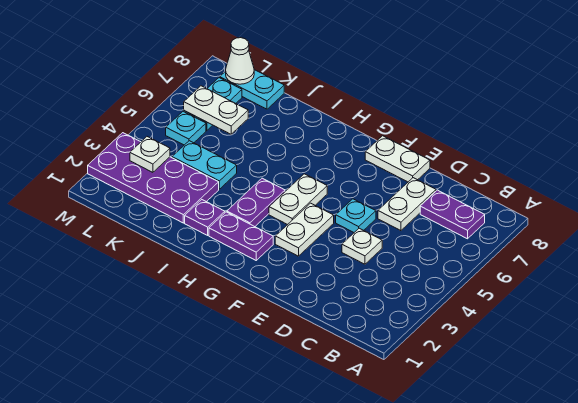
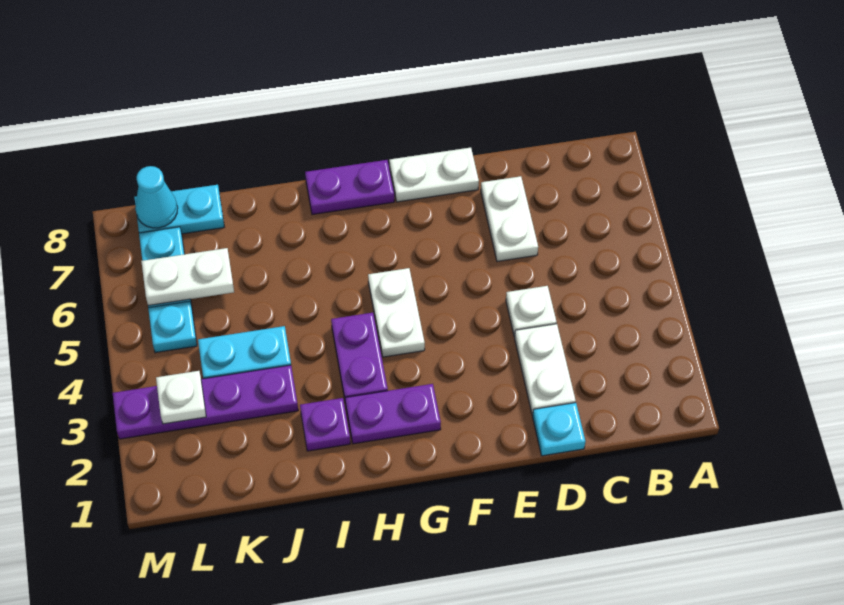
purple 1x2 plate [420,190,485,239] -> purple 1x2 plate moved to [305,160,394,215]
cyan 1x1 plate [336,199,376,232] -> cyan 1x1 plate moved to [533,403,585,456]
white 1x2 plate [275,203,334,256] -> white 1x2 plate moved to [515,324,576,415]
purple 2x4 plate [88,133,219,223] -> purple 1x4 plate [113,365,298,439]
white 1x1 cone [226,38,254,84] -> cyan 1x1 cone [135,166,178,228]

